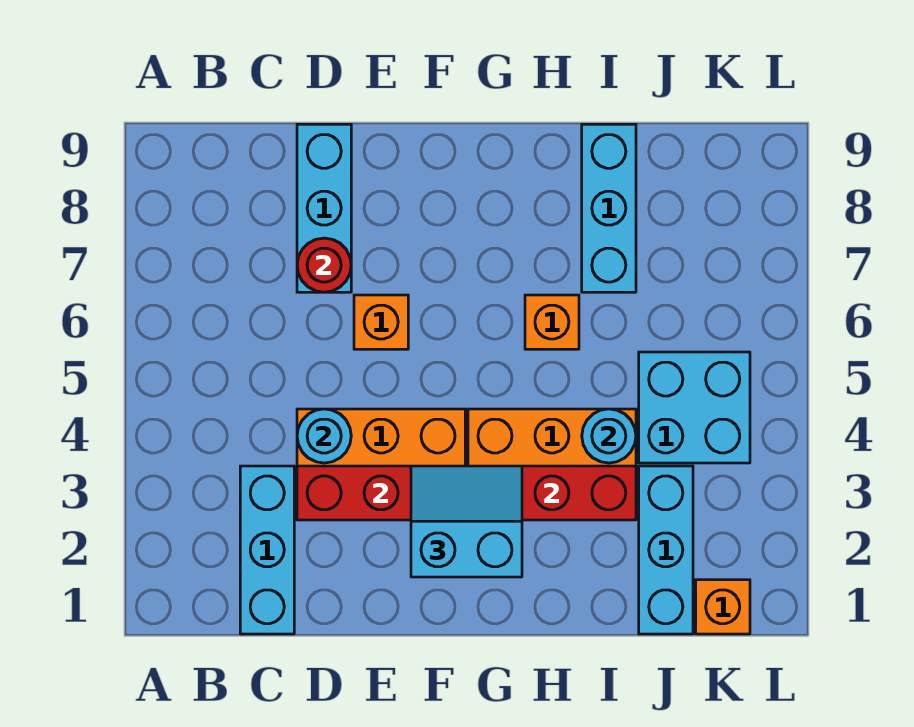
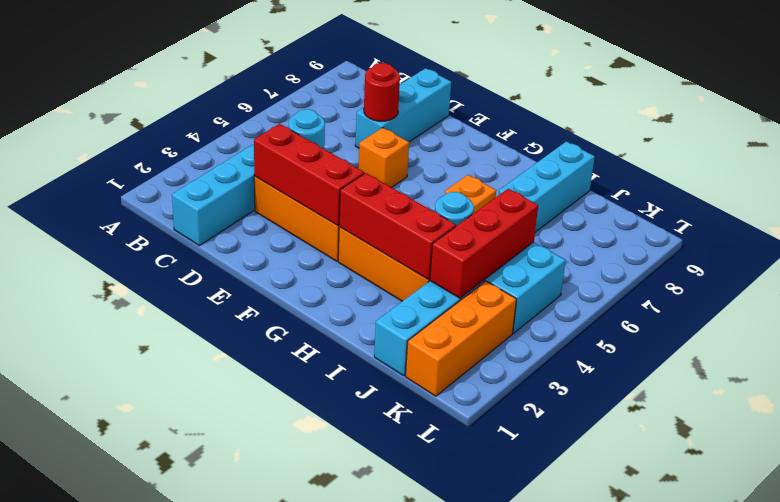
cyan 2x2 slope [411,466,522,577] -> none
none -> red 1x3 brick [430,189,538,298]
orange 1x1 brick [696,580,750,634] -> orange 1x3 brick [405,281,516,396]

